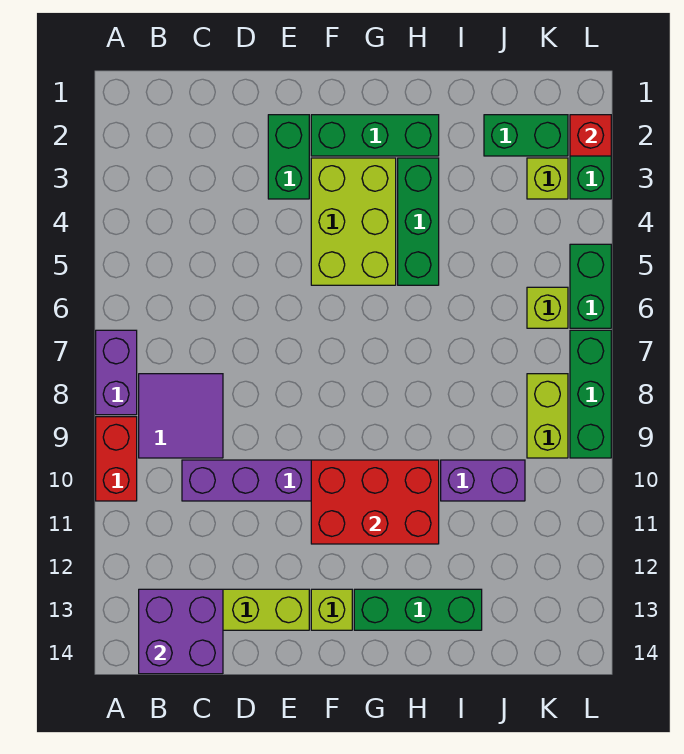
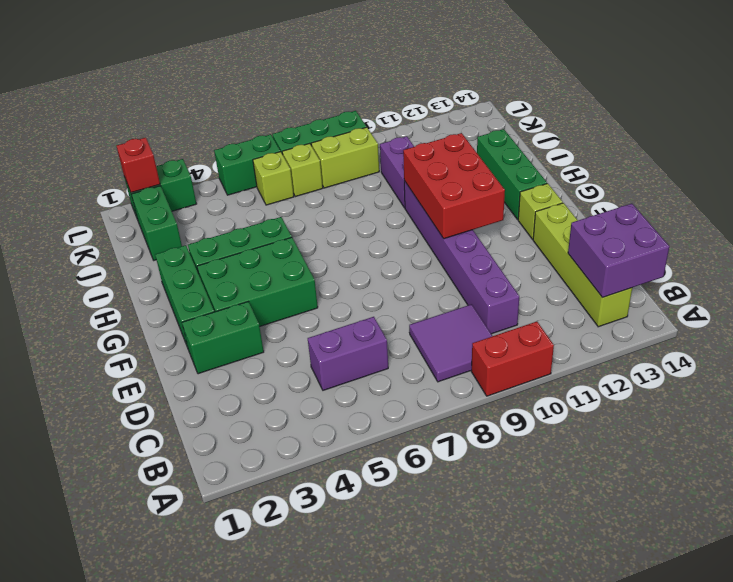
purple 1x2 brick [96,330,137,415] -> purple 1x2 brick moved to [308,317,388,390]
lime 2x3 brick [311,158,396,285] -> green 2x3 brick [197,237,318,326]
lime 1x1 brick [527,158,568,199] -> lime 1x1 brick moved to [282,143,323,197]

